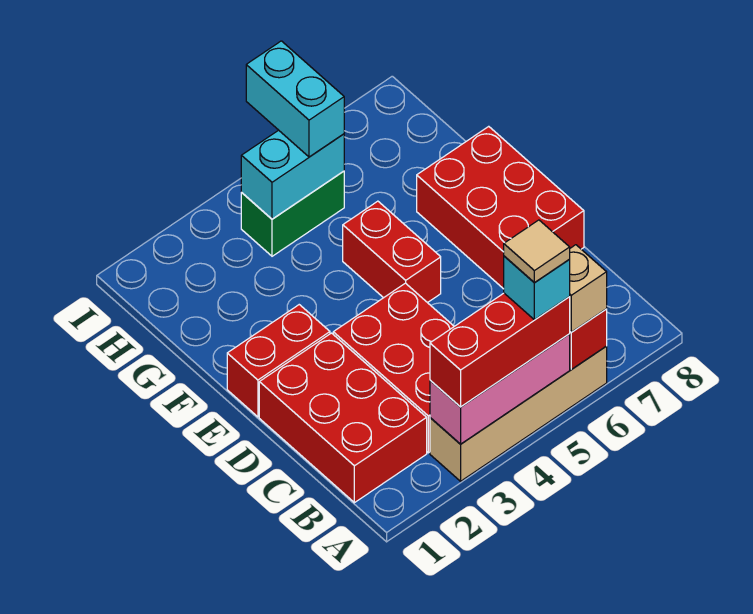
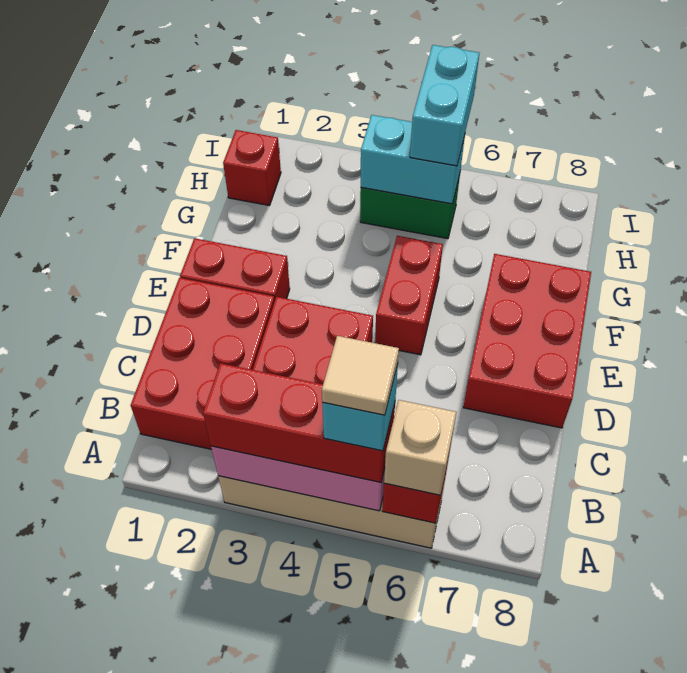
none -> red 1x1 brick [223,130,281,206]

